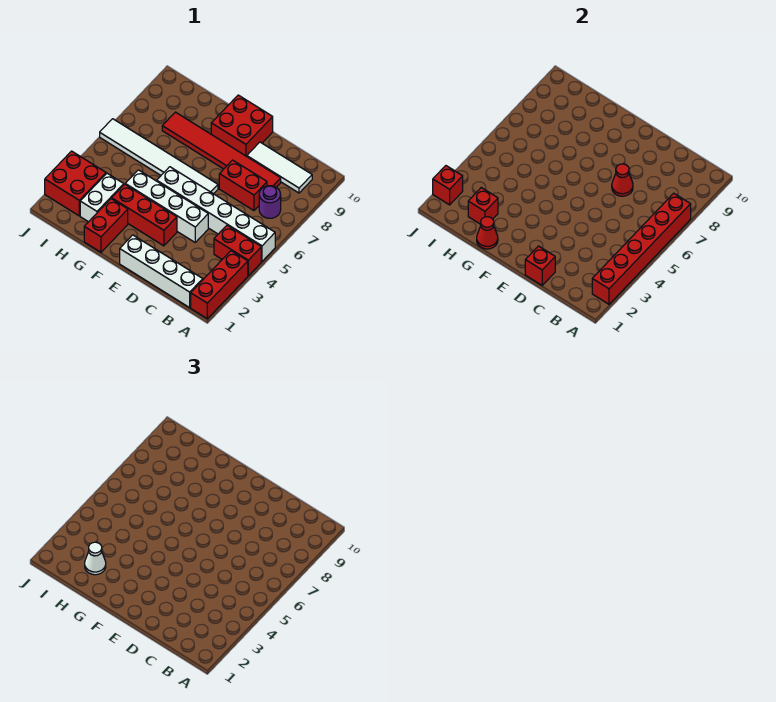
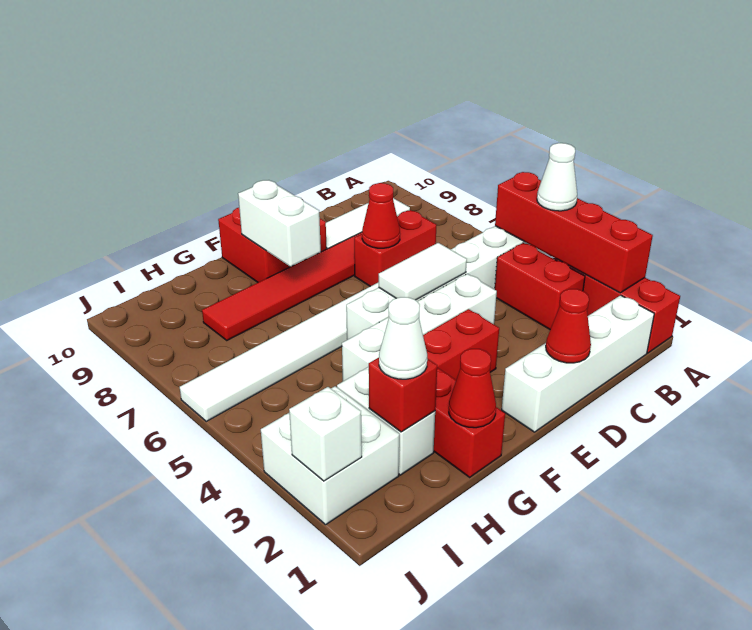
red 1x6 brick [592,193,691,304] -> red 1x4 brick [495,172,653,293]
red 1x2 brick [214,225,261,276] -> red 1x2 brick turned to [495,243,585,329]
none -> white 1x1 cone [537,143,577,211]
purple 1x1 round brick [259,186,281,218] -> none
red 1x1 brick [525,246,555,285] -> red 1x1 cone [546,289,591,363]
none -> white 1x2 tile [379,243,467,300]
none -> white 1x2 brick [238,180,321,267]
red 2x2 brick [45,151,106,216] -> white 2x2 brick [261,386,399,525]
red 1x1 brick [433,166,463,205] -> white 1x1 brick [289,387,362,481]

